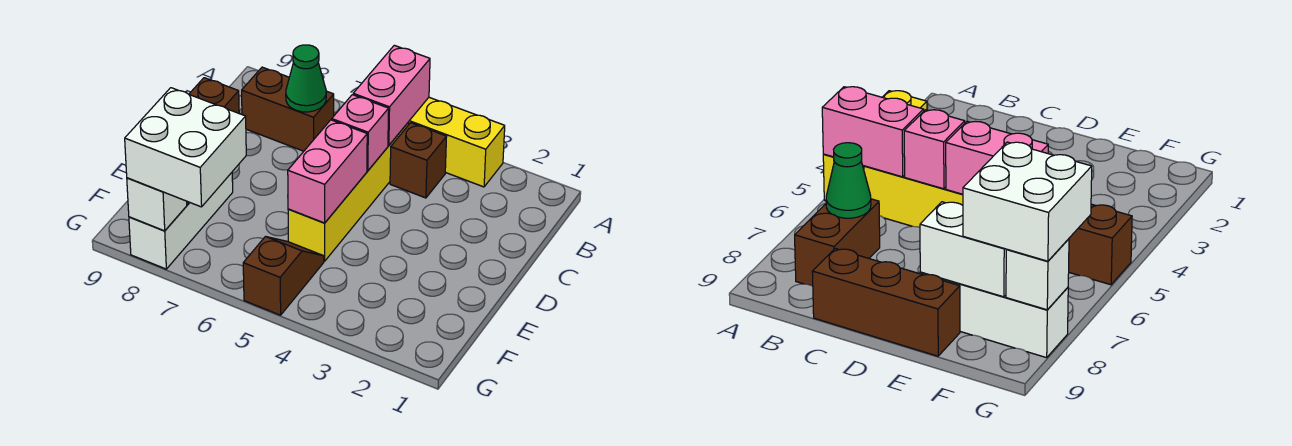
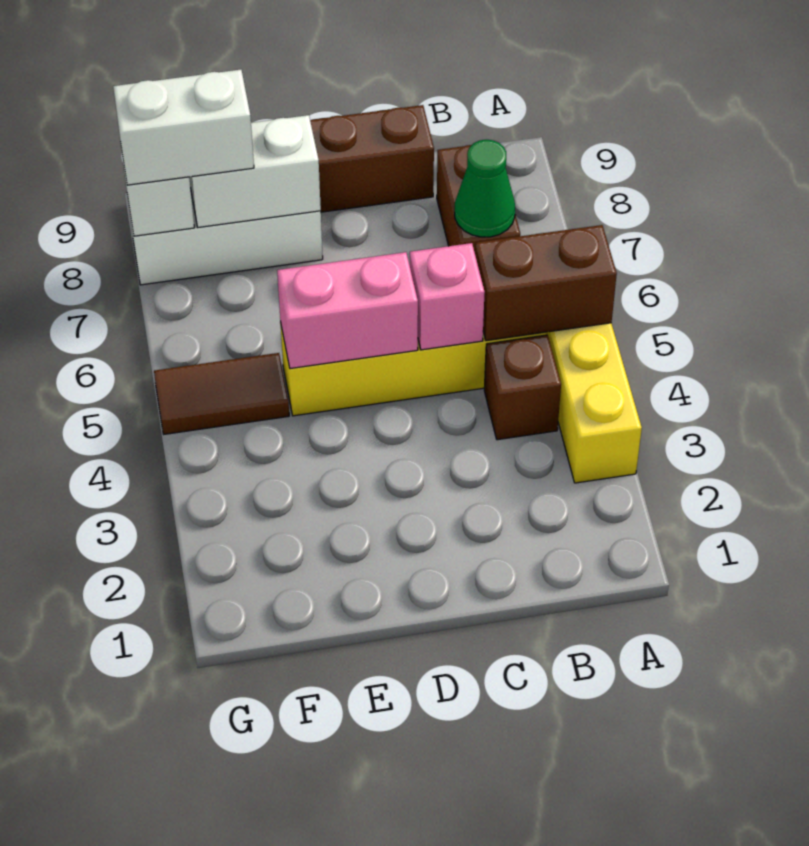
pink 1x2 brick [353,45,430,145] -> brown 1x2 brick [475,225,617,341]
brown 1x2 slope [243,237,324,315] -> brown 1x2 tile [154,353,289,434]
white 2x2 brick [125,88,246,207] -> white 1x2 brick [113,70,254,185]

